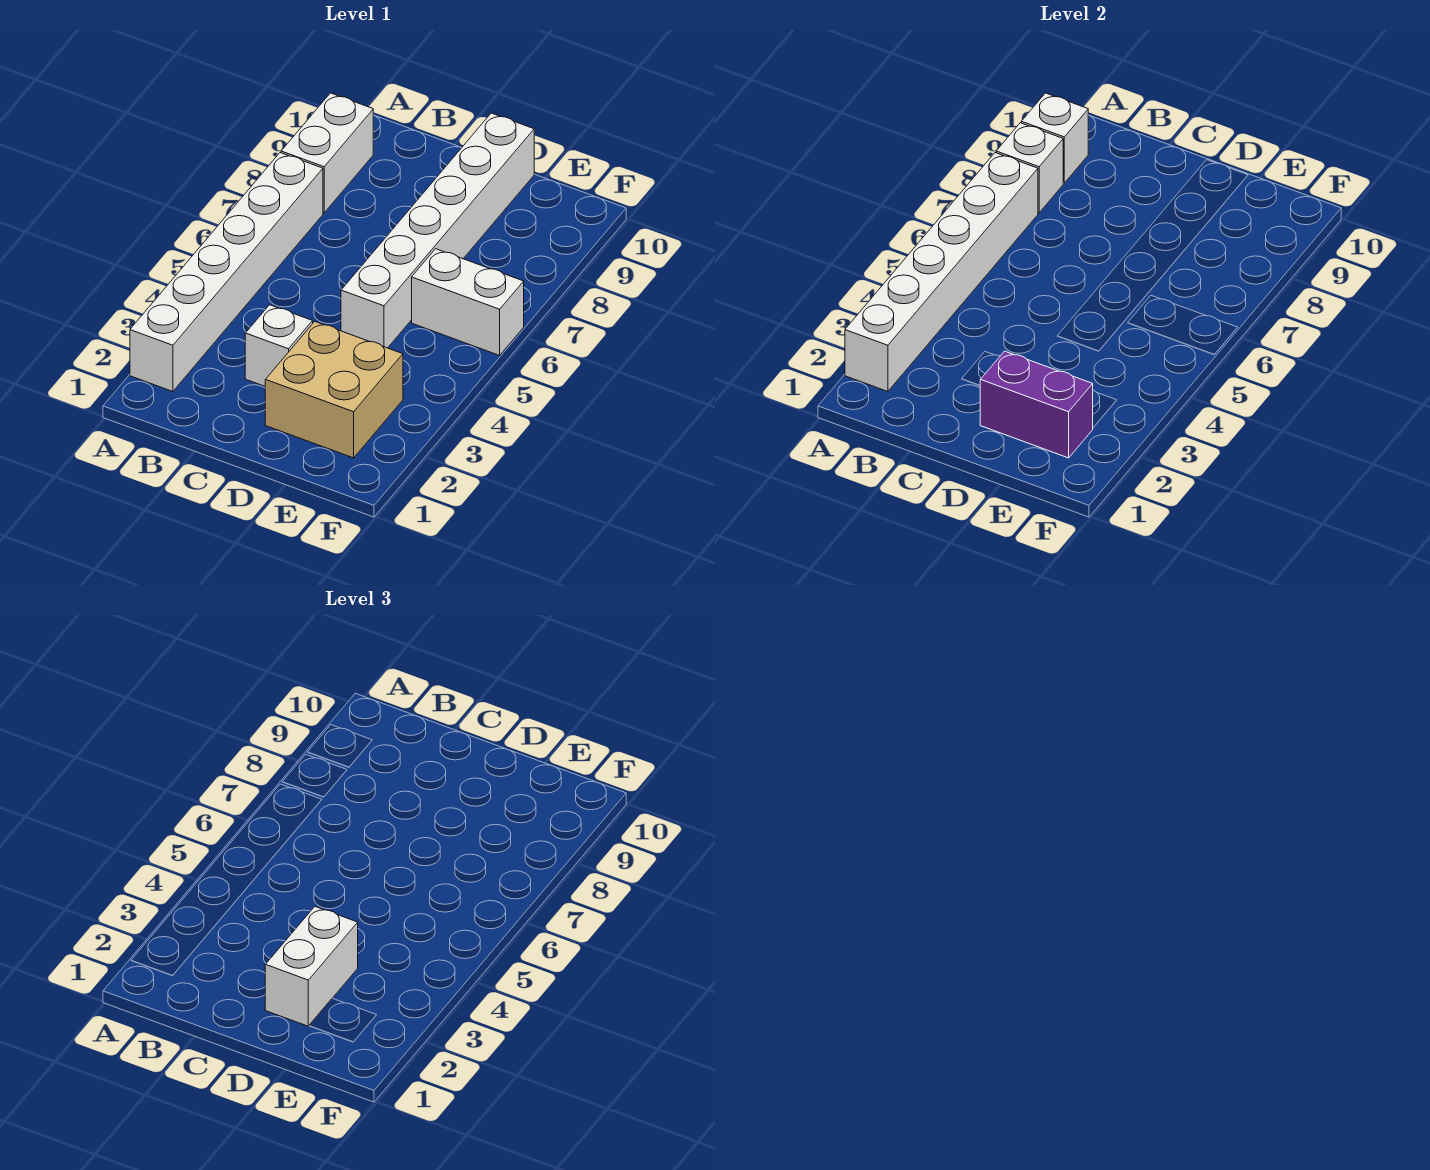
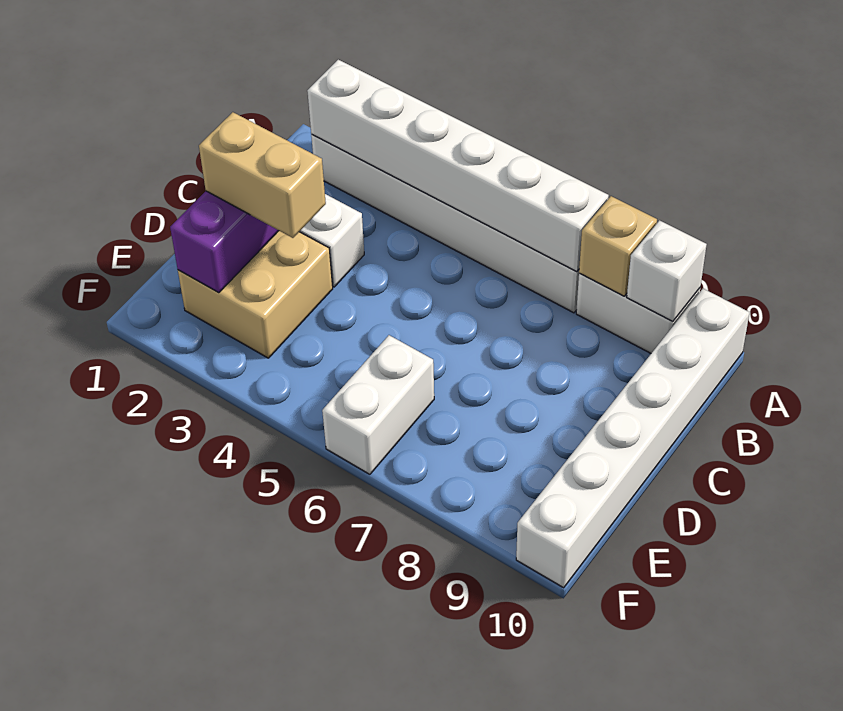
white 1x1 brick [996,123,1063,213] -> tan 1x1 brick [579,196,657,296]
white 1x2 brick [265,907,358,1026] -> tan 1x2 brick [199,112,326,238]
white 1x6 brick [341,113,534,348] -> white 1x6 brick turned to [516,289,750,588]

